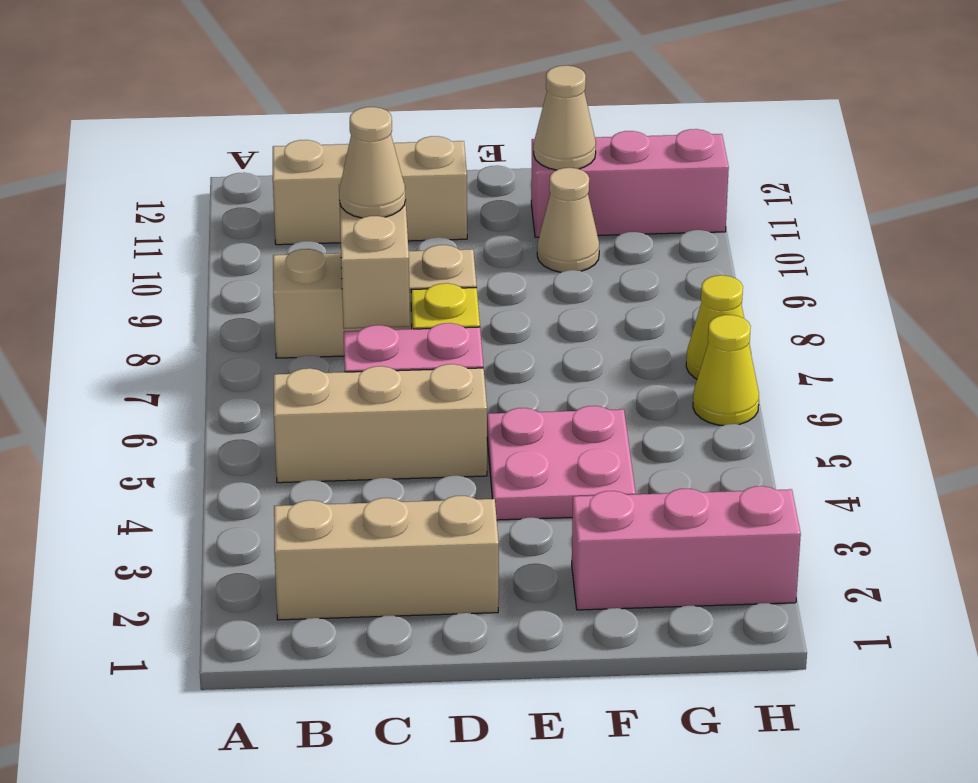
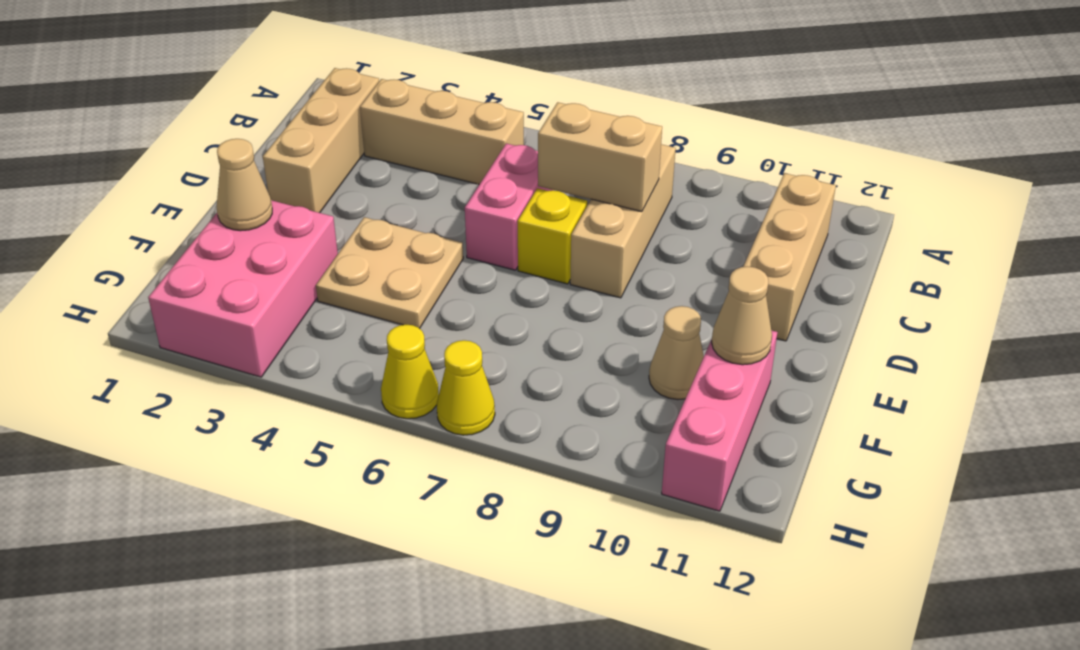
tan 1x3 brick [274,364,487,483] -> tan 1x3 brick turned to [360,79,524,184]
tan 1x1 cone [339,107,406,218] -> tan 1x1 cone moved to [217,139,272,231]
pink 2x2 plate [487,406,636,520] -> tan 2x2 plate [316,217,463,329]
pink 1x3 brick [572,486,801,610] -> pink 2x3 brick [148,200,338,377]

